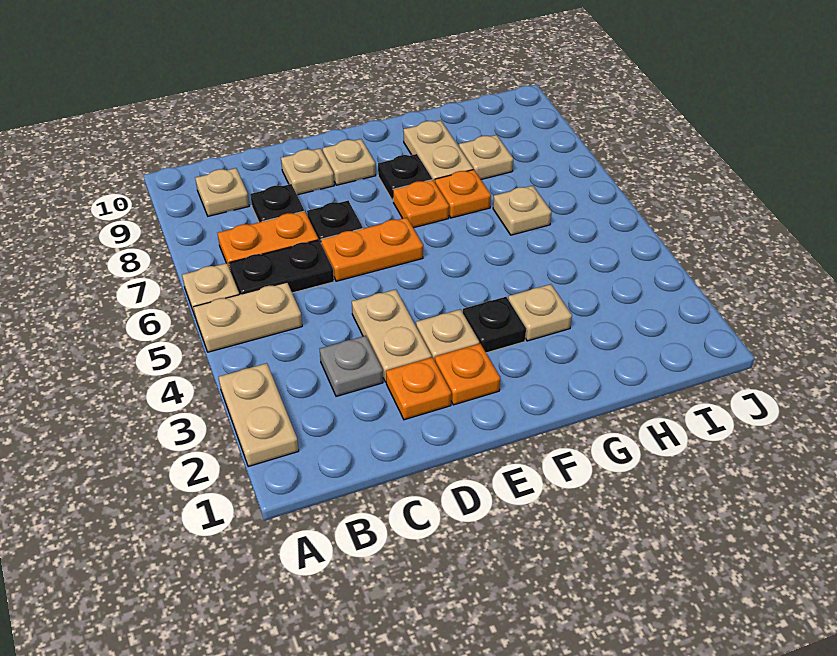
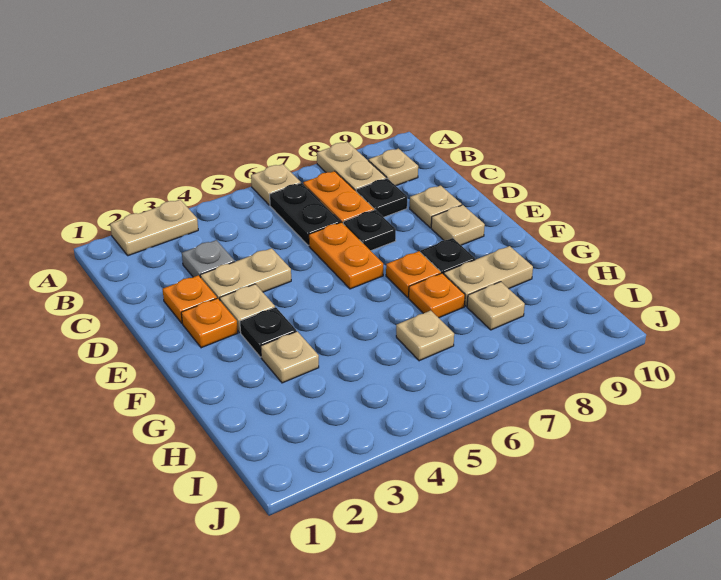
tan 1x2 plate [194,282,302,352] -> tan 1x2 plate moved to [317,142,386,191]

